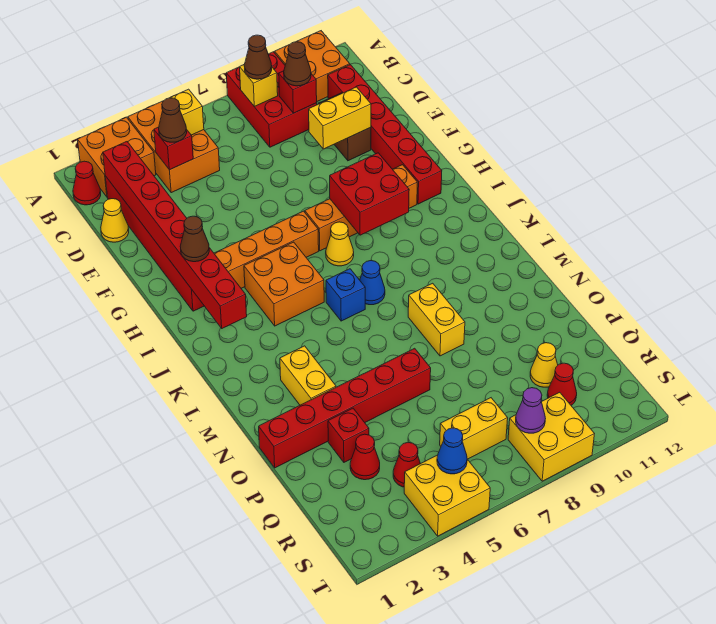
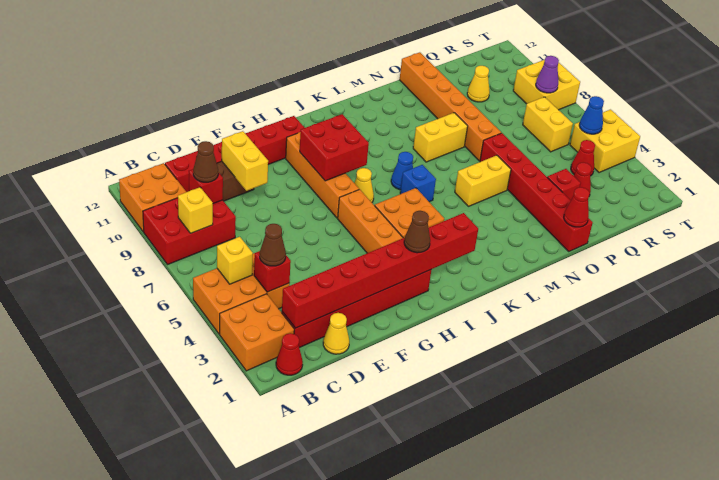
brown 1x1 cone [244,35,272,79] -> none
yellow 1x2 brick [280,346,336,405] -> yellow 1x2 brick moved to [455,155,511,206]
none -> orange 1x6 brick [400,52,501,161]
red 1x1 cone [547,363,577,405] -> red 1x1 cone moved to [564,187,590,227]

